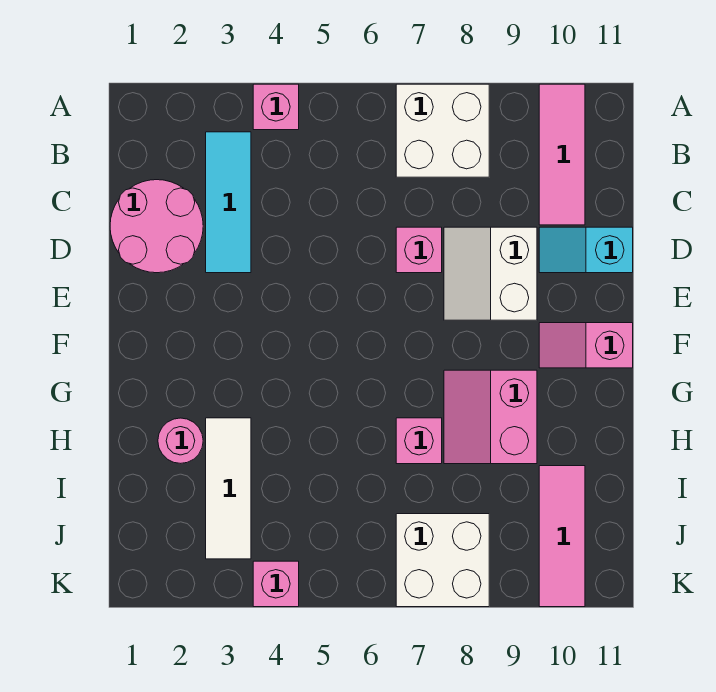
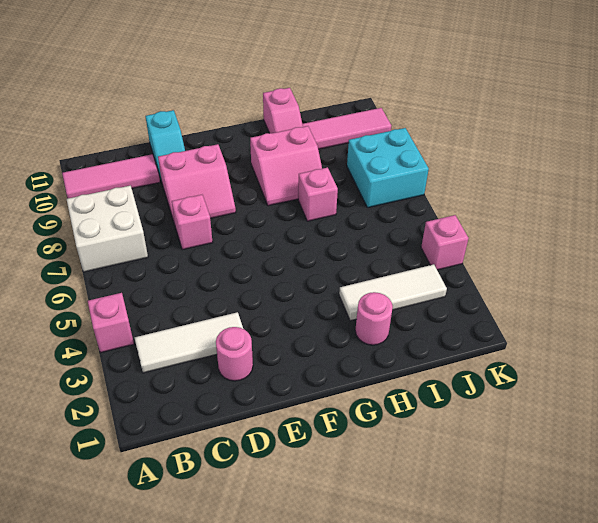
cyan 1x3 tile [206,132,251,273] -> white 1x3 tile [135,312,243,373]
pink 2x2 round brick [110,180,203,273] -> pink 1x1 round brick [216,327,253,381]
white 2x2 slope [444,227,537,320] -> pink 2x2 slope [158,144,236,224]
pink 1x2 slope [539,323,633,368] -> pink 1x2 slope moved to [263,88,303,133]
white 2x2 brick [396,514,489,607] -> cyan 2x2 brick [347,128,429,208]

